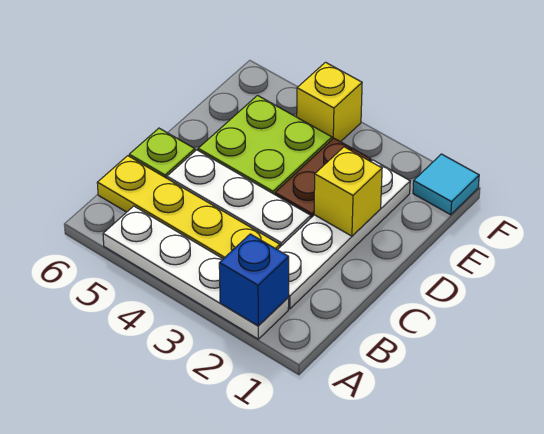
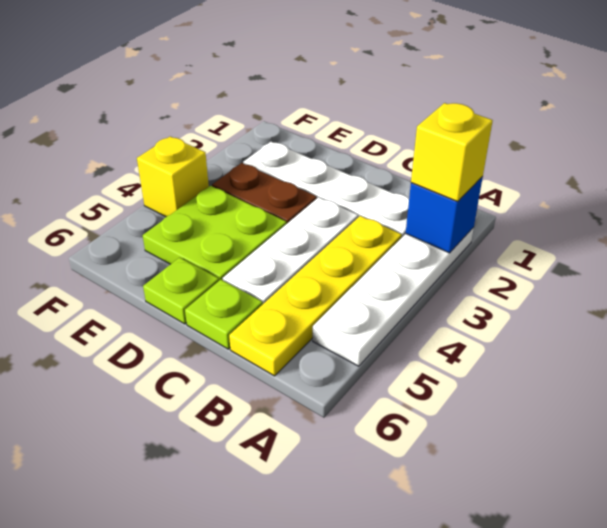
yellow 1x1 brick [314,147,382,236] -> yellow 1x1 brick moved to [411,103,493,202]
none -> lime 1x1 plate [143,257,219,324]
cyan 1x1 tile [413,154,479,215] -> none

